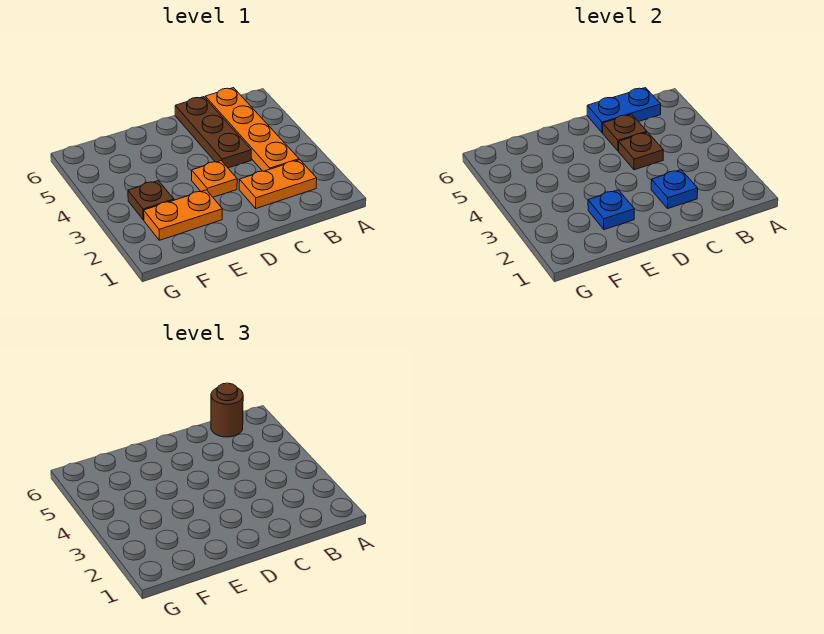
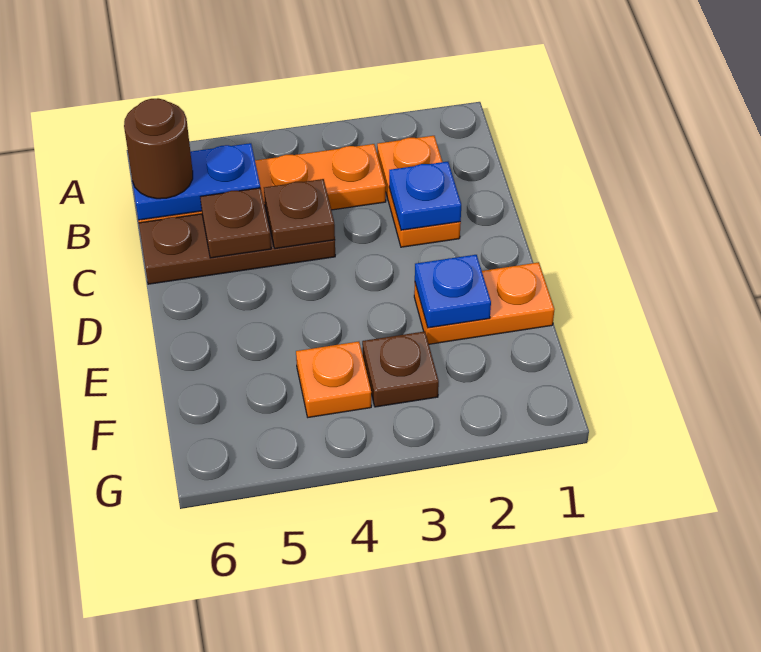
blue 1x2 plate [587,88,661,133] -> blue 1x2 plate turned to [133,143,260,220]
orange 1x1 plate [192,161,237,197] -> orange 1x1 plate moved to [296,342,371,417]
orange 1x2 plate [144,190,222,240] -> orange 1x2 plate turned to [414,262,555,344]

